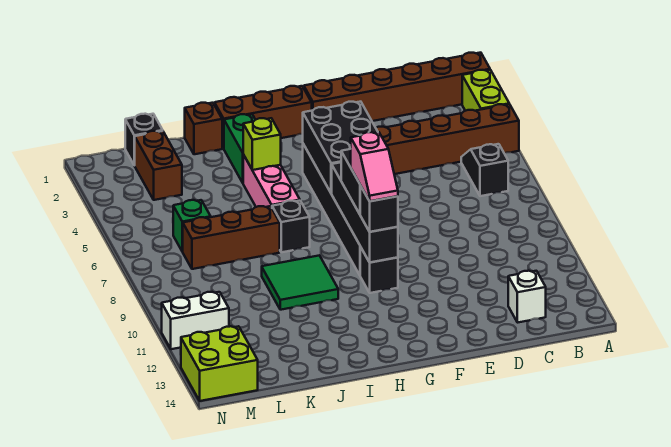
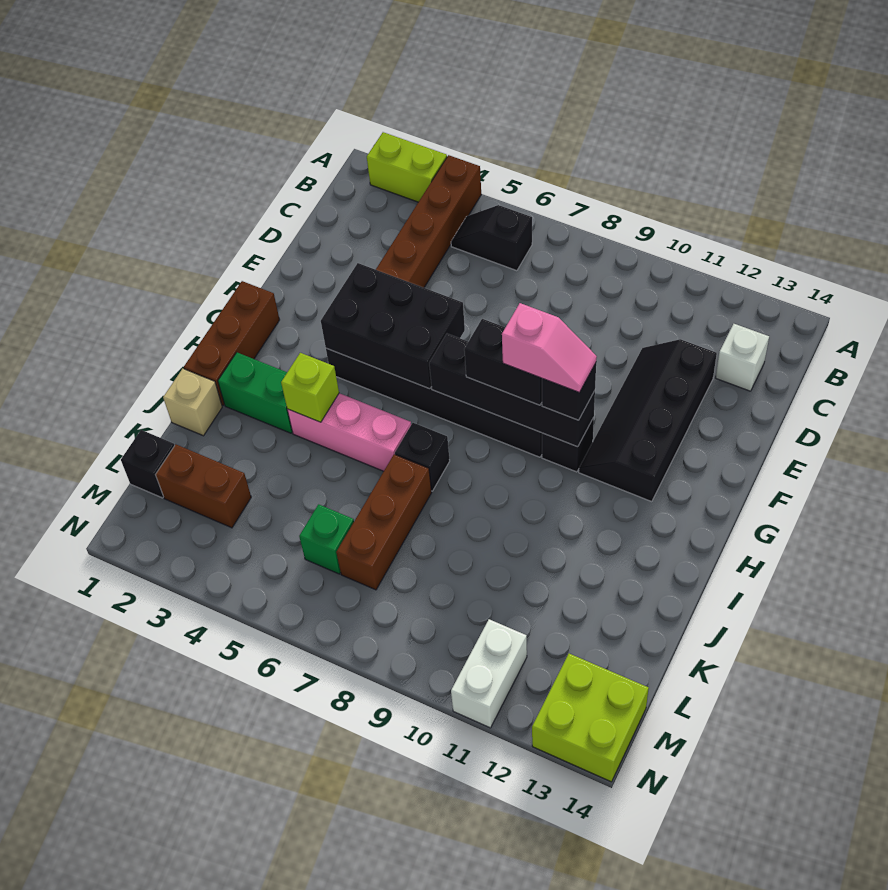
brown 1x6 brick [304,53,490,121] -> none
none -> black 2x4 slope [579,339,717,502]
green 2x2 tile [262,255,338,310] -> none
brown 1x1 brick [185,103,222,154] -> tan 1x1 brick [163,369,222,436]

